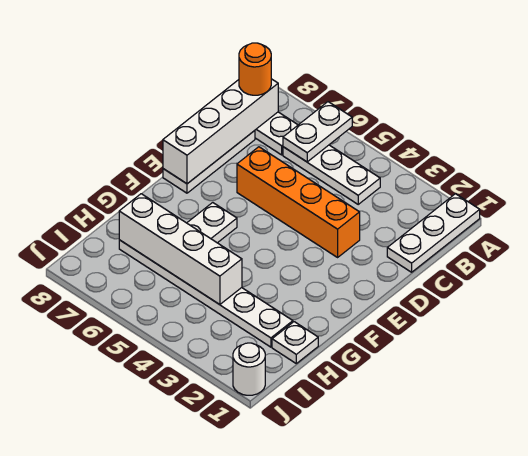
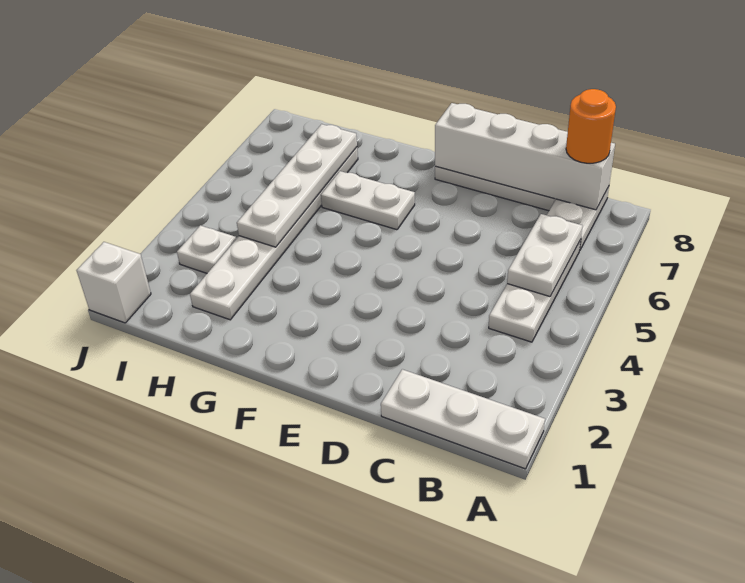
white 1x2 plate [283,102,352,162] -> white 1x2 plate turned to [507,214,582,296]
orange 1x4 brick [237,147,360,257] -> none
white 1x1 plate [272,322,318,363] -> white 1x1 plate moved to [177,225,236,273]
white 1x4 brick [119,194,242,305] -> white 1x4 plate [237,124,357,247]
white 1x1 round brick [233,343,265,395] -> white 1x1 brick [77,242,151,323]

